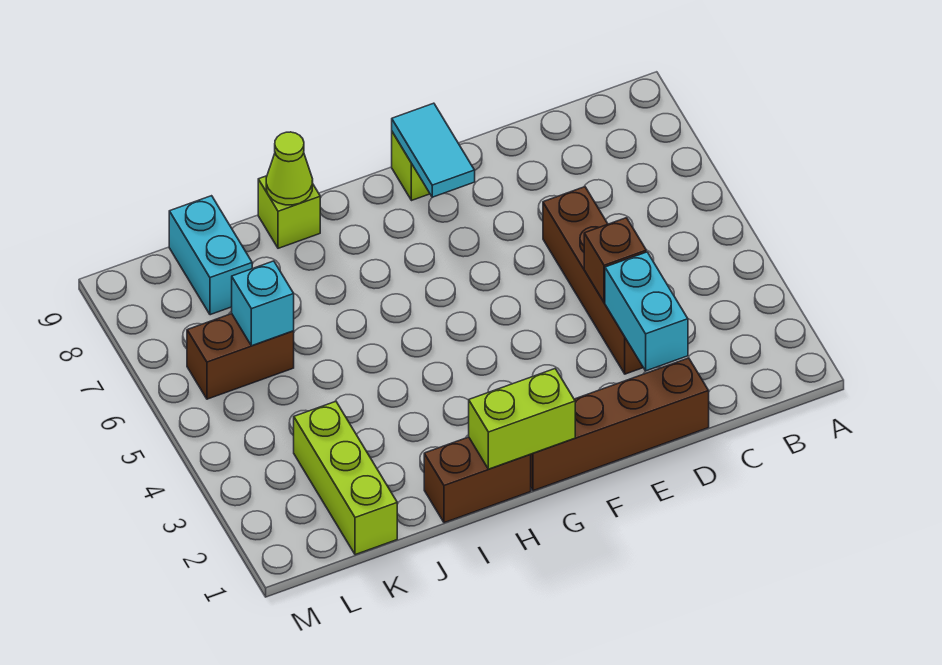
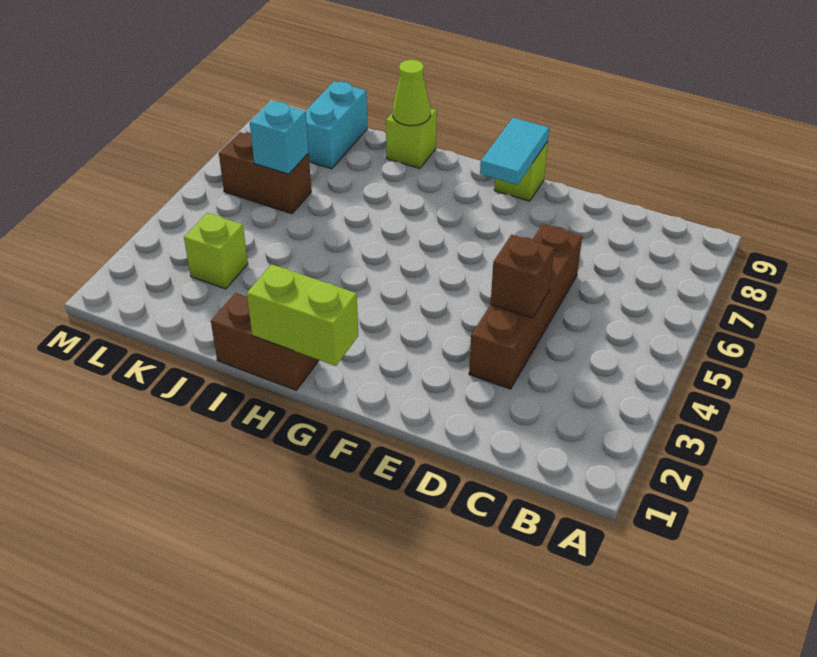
brown 1x4 brick [530,358,709,491] -> none
cyan 1x2 brick [605,252,688,371] -> none
lime 1x3 brick [294,401,397,555] -> lime 1x1 brick [184,213,248,289]

